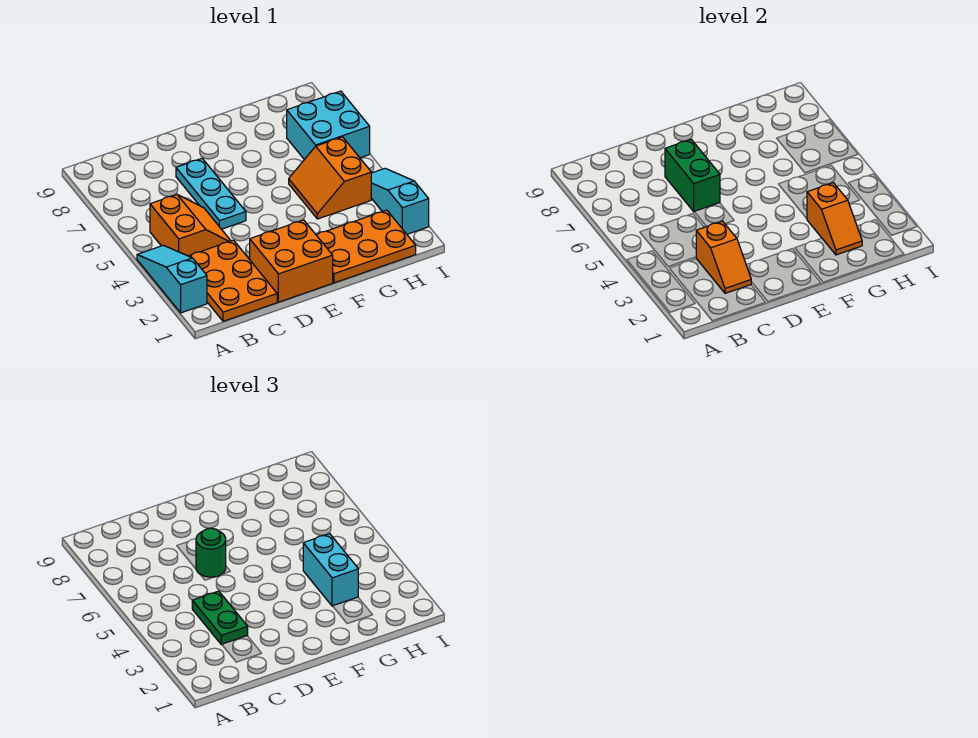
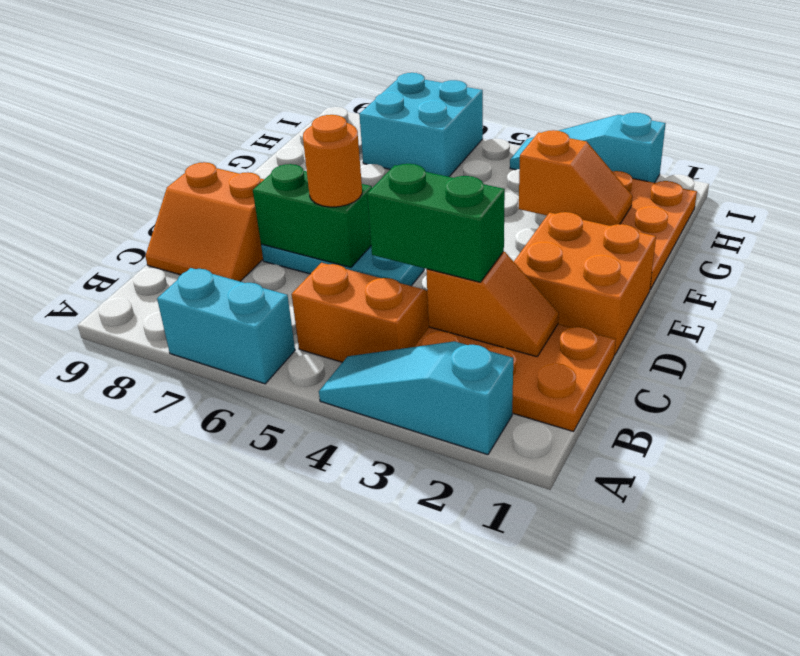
green 1x2 plate [192,591,248,645] -> green 1x2 brick [367,164,505,282]
green 1x1 round brick [196,528,226,577] -> orange 1x1 round brick [303,115,362,207]
cyan 1x2 brick [303,534,358,606] -> cyan 1x2 brick moved to [157,268,295,384]
orange 2x2 slope [289,137,371,219] -> orange 2x2 slope moved to [145,162,264,281]

